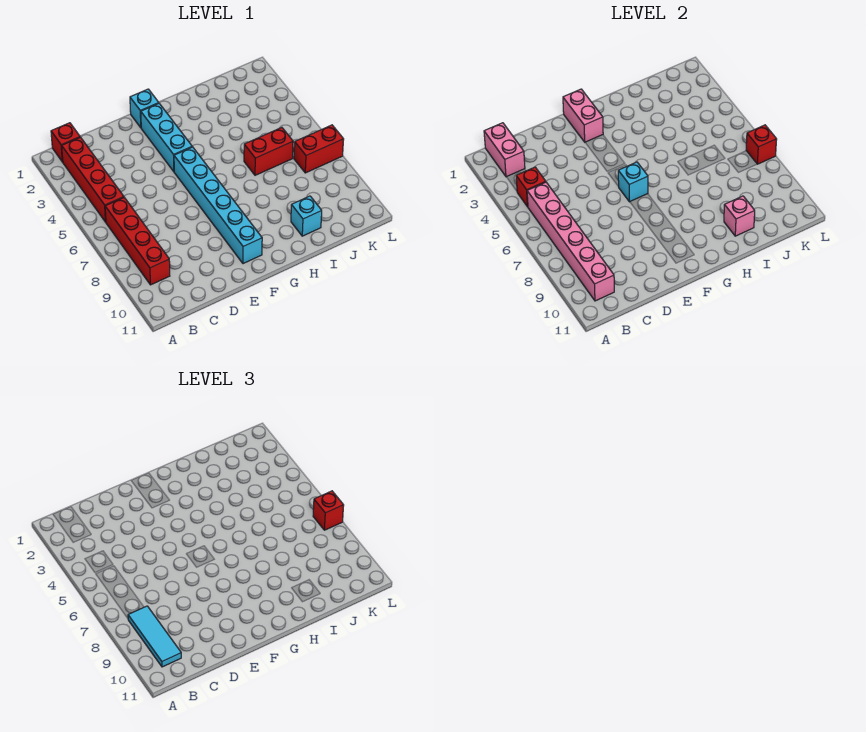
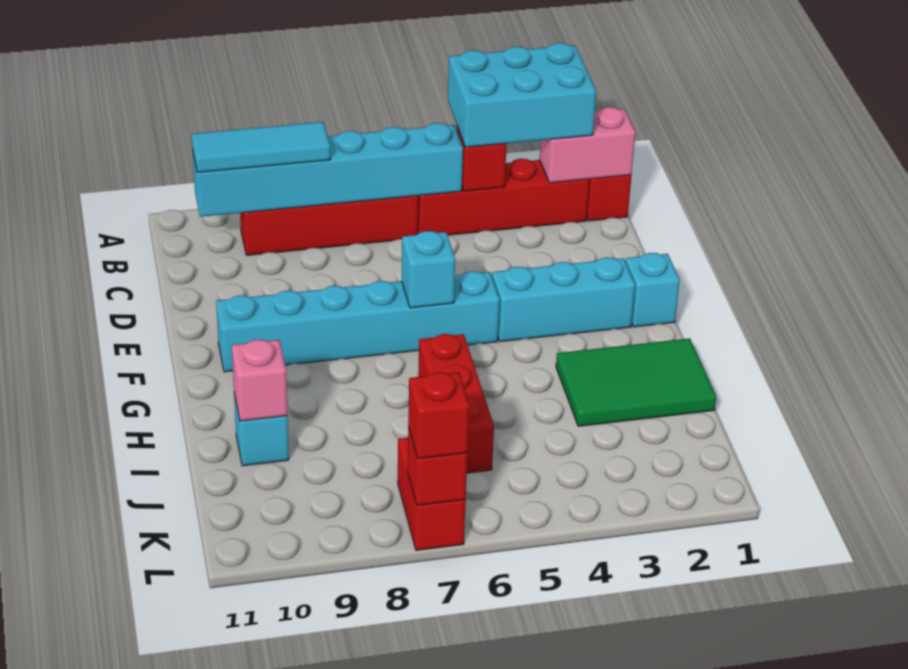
none -> cyan 2x3 brick [448,43,596,147]
pink 1x6 brick [527,182,614,301] -> cyan 1x6 brick [193,123,463,217]
pink 1x2 brick [563,89,603,142] -> none
none -> green 2x3 tile [556,338,716,426]
red 1x2 brick [244,128,293,175] -> red 1x3 brick [418,334,494,473]

